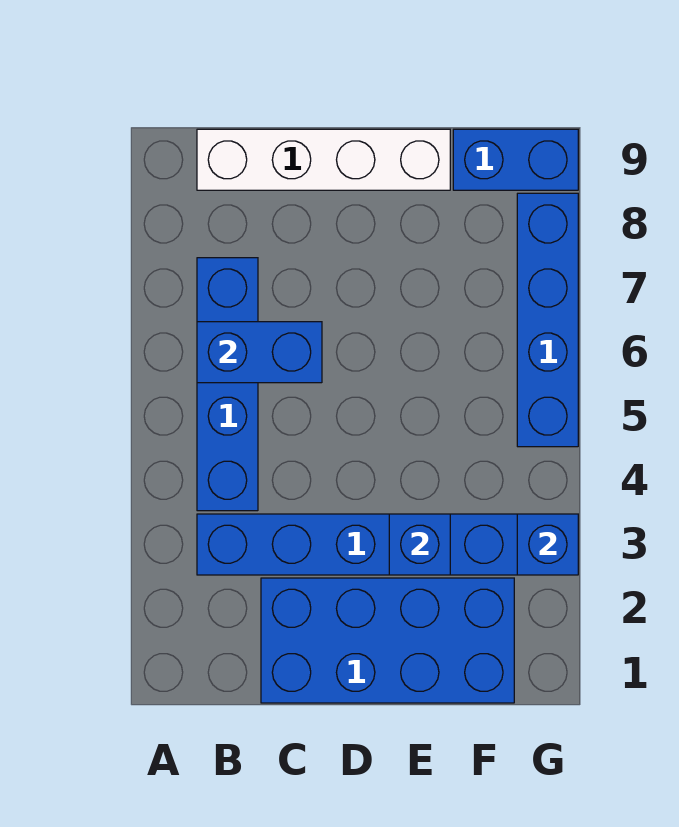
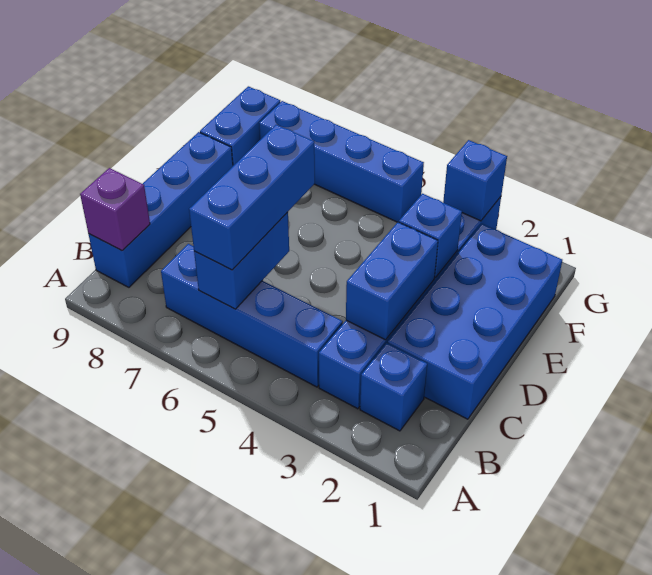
none -> blue 1x1 brick [360,343,427,431]
none -> blue 1x3 brick [189,125,315,270]
white 1x4 brick [197,129,450,190] -> blue 1x4 brick [89,132,233,287]
none -> purple 1x1 brick [80,168,150,251]
none -> blue 1x2 brick [346,222,438,340]

